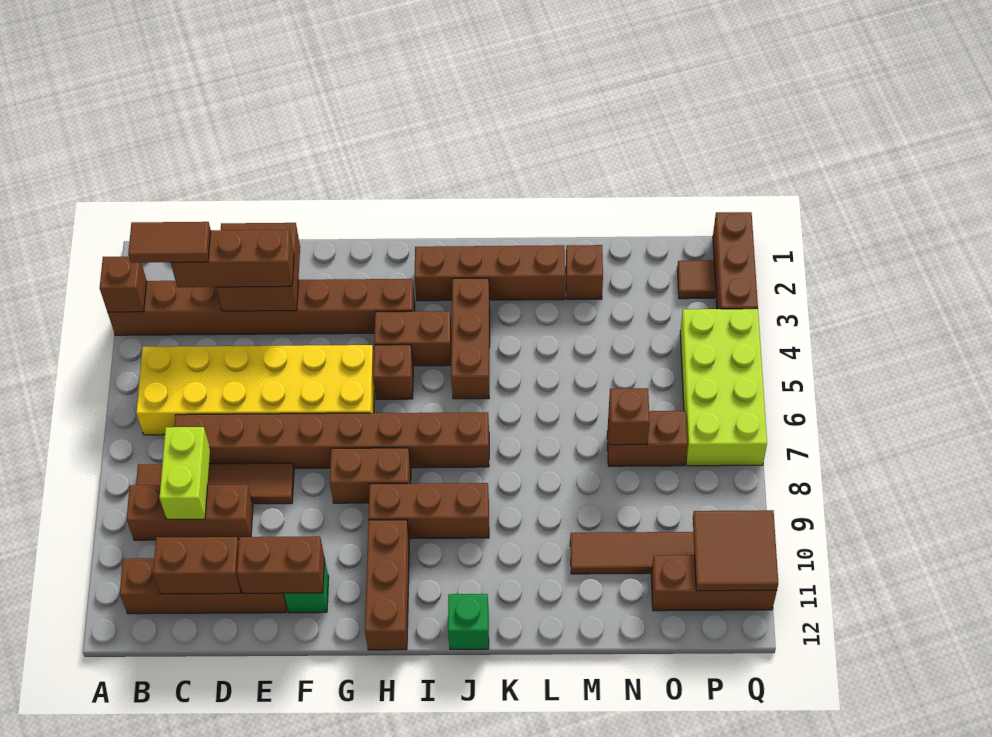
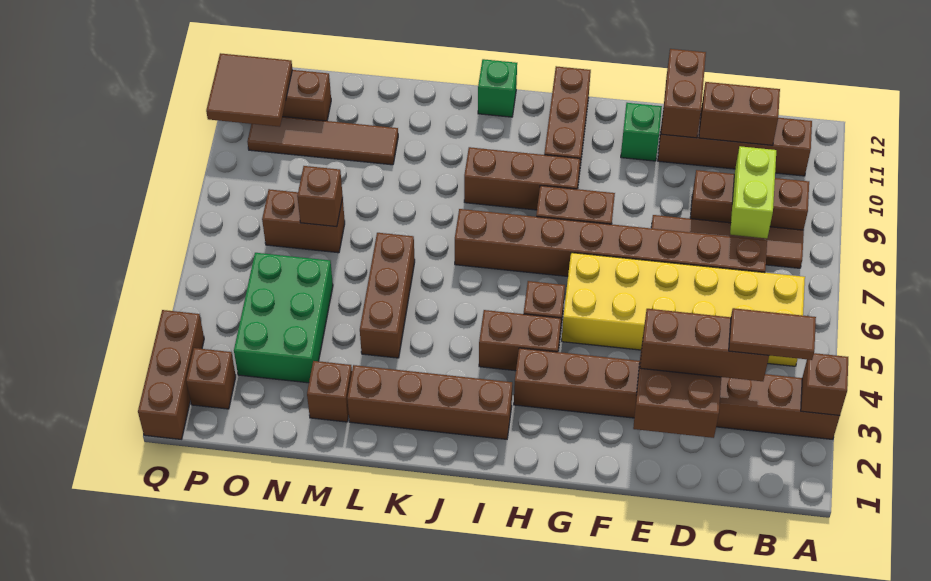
brown 1x2 brick [237,536,324,593] -> brown 1x2 brick turned to [661,49,706,138]
brown 1x3 brick [451,278,490,399] -> brown 1x3 brick moved to [360,233,415,358]
none -> green 2x3 brick [234,253,333,383]
brown 1x1 tile [677,260,715,299] -> brown 1x1 brick [186,348,236,409]
lime 2x4 brick [680,309,767,466] -> none

